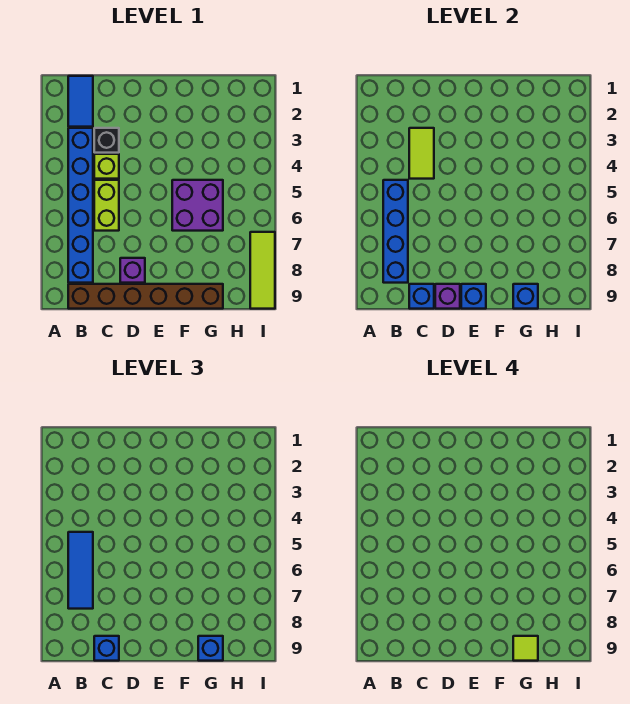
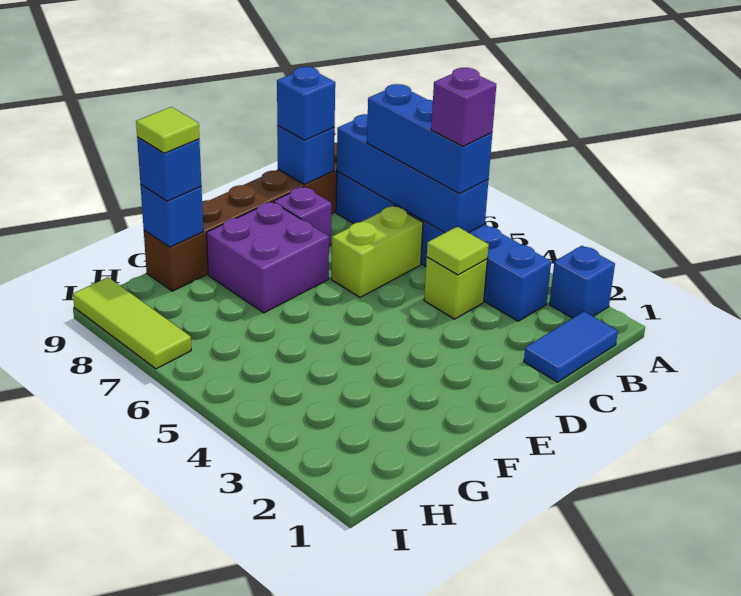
blue 1x2 tile [68,76,93,127] -> blue 1x2 tile turned to [524,311,618,382]
blue 1x3 tile [68,532,93,609] -> blue 1x3 brick [367,84,492,194]
black 1x1 brick [94,128,119,153] -> none
lime 1x2 tile [409,128,434,179] -> lime 1x1 tile [427,227,489,275]
lime 1x2 brick [94,180,119,231] -> lime 1x2 brick turned to [331,206,423,297]
purple 1x1 brick [435,284,460,309] -> purple 1x1 brick moved to [431,68,496,146]
blue 1x1 brick [461,284,486,309] -> blue 1x1 brick moved to [549,246,615,318]
purple 2x2 brick [172,180,223,231] -> purple 2x2 brick moved to [206,202,329,313]

